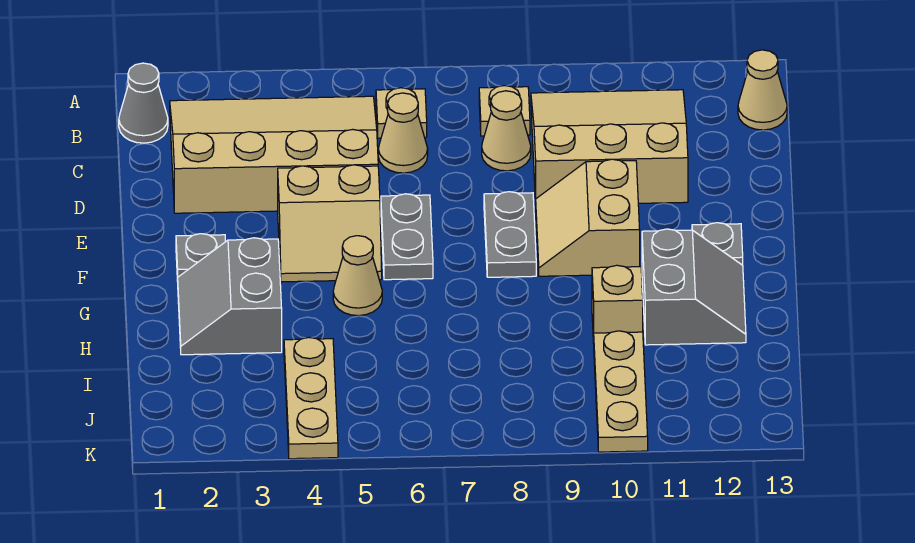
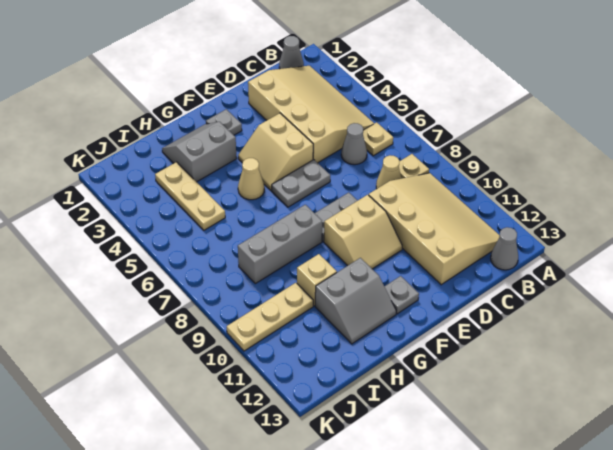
tan 3x3 slope [531,90,688,203] -> tan 3x4 slope [369,173,499,285]
tan 1x1 cone [738,50,787,130] -> grey 1x1 cone [491,227,518,270]
tan 1x1 cone [378,93,428,173] -> grey 1x1 cone [341,123,367,165]
tan 2x2 slope [536,159,640,276] -> tan 2x2 slope turned to [324,195,402,269]
none -> grey 1x3 brick [238,205,322,284]
tan 1x3 plate [284,338,338,459] -> tan 1x3 plate turned to [155,162,225,230]

